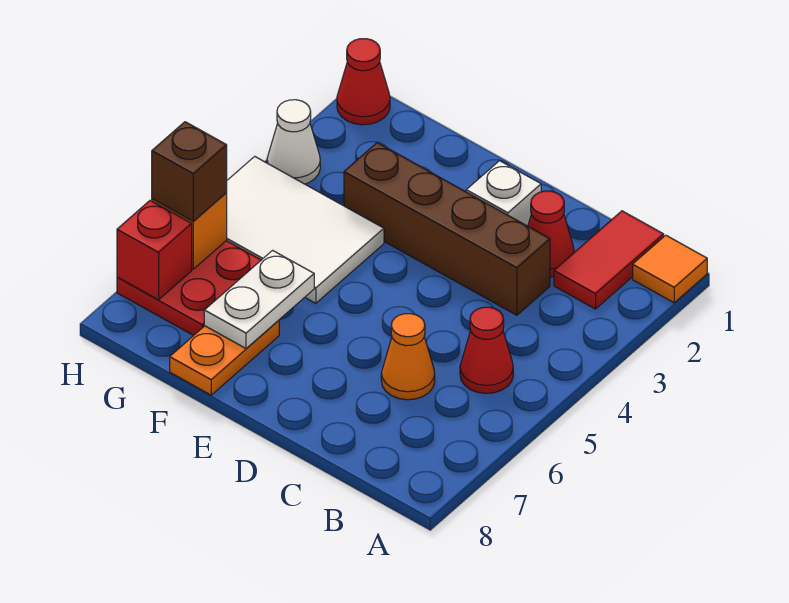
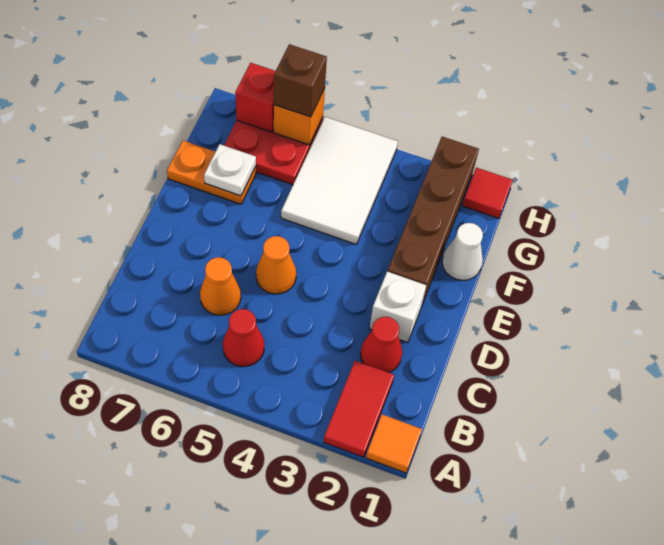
red 1x2 tile [554,211,664,309] -> red 1x2 tile turned to [324,361,394,457]
brown 1x4 brick [344,143,550,315] -> brown 1x4 brick moved to [387,137,479,304]
none -> orange 1x1 cone [256,236,296,294]
white 1x2 plate [204,250,314,348] -> white 1x1 plate [204,144,256,196]
red 1x1 cone [337,39,390,125] -> red 1x1 tile [462,168,513,218]
white 1x1 cone [267,100,320,184] -> white 1x1 cone moved to [442,223,483,280]

